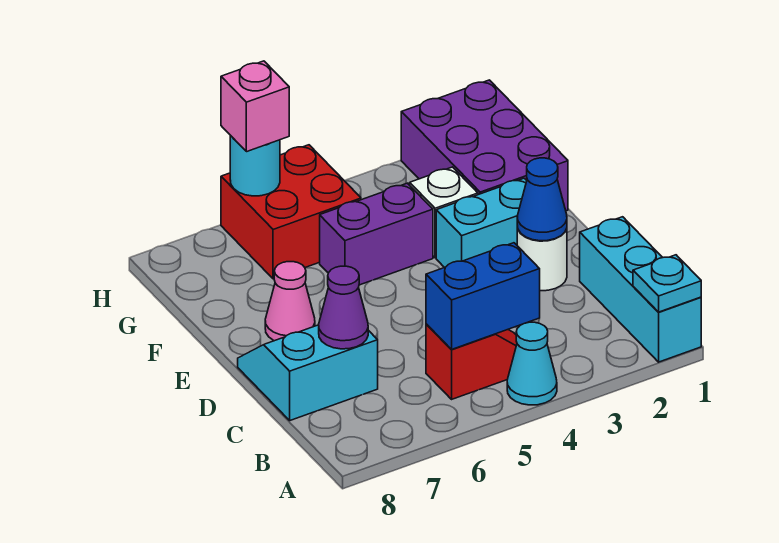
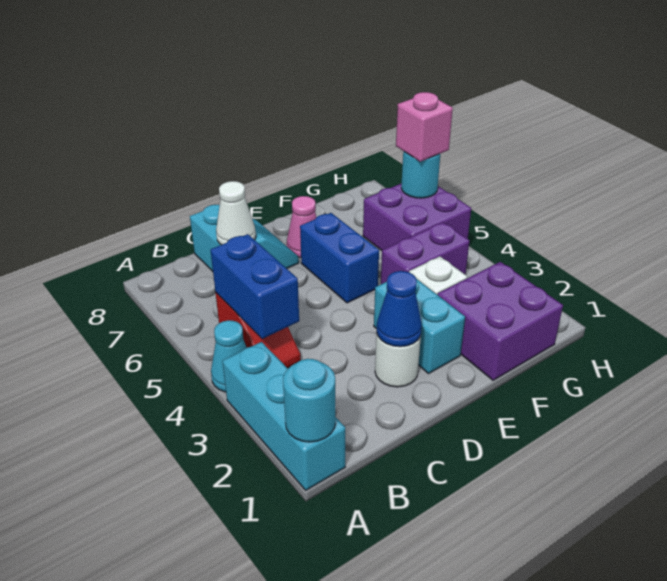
cyan 1x3 brick [580,217,701,362] -> cyan 1x3 brick turned to [222,342,345,490]
cyan 1x1 plate [633,255,701,312] -> cyan 1x1 round brick [283,359,335,442]
purple 1x1 cone [319,266,368,349] -> white 1x1 cone [216,181,256,245]
none -> blue 1x2 brick [300,213,379,303]
purple 2x3 brick [401,80,568,211] -> purple 2x2 brick [438,262,563,380]
purple 1x2 brick [320,183,433,285] -> purple 1x2 brick turned to [381,222,469,284]
red 2x2 brick [221,145,361,279] -> purple 2x2 brick [363,183,471,251]

